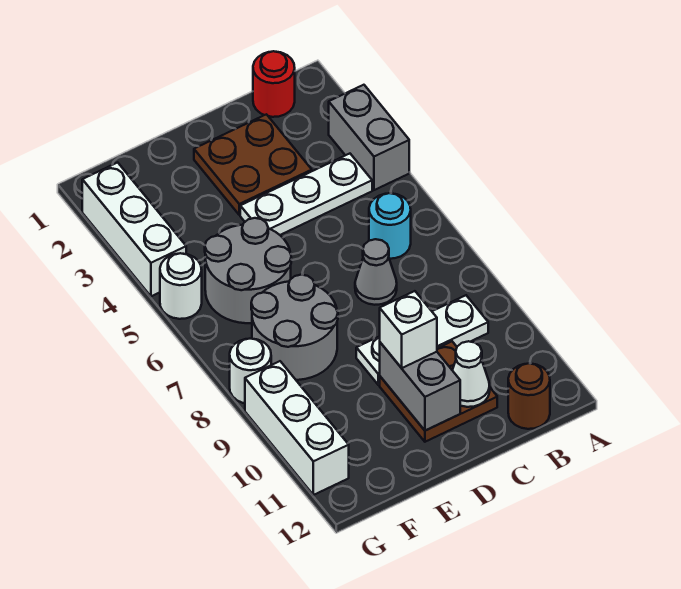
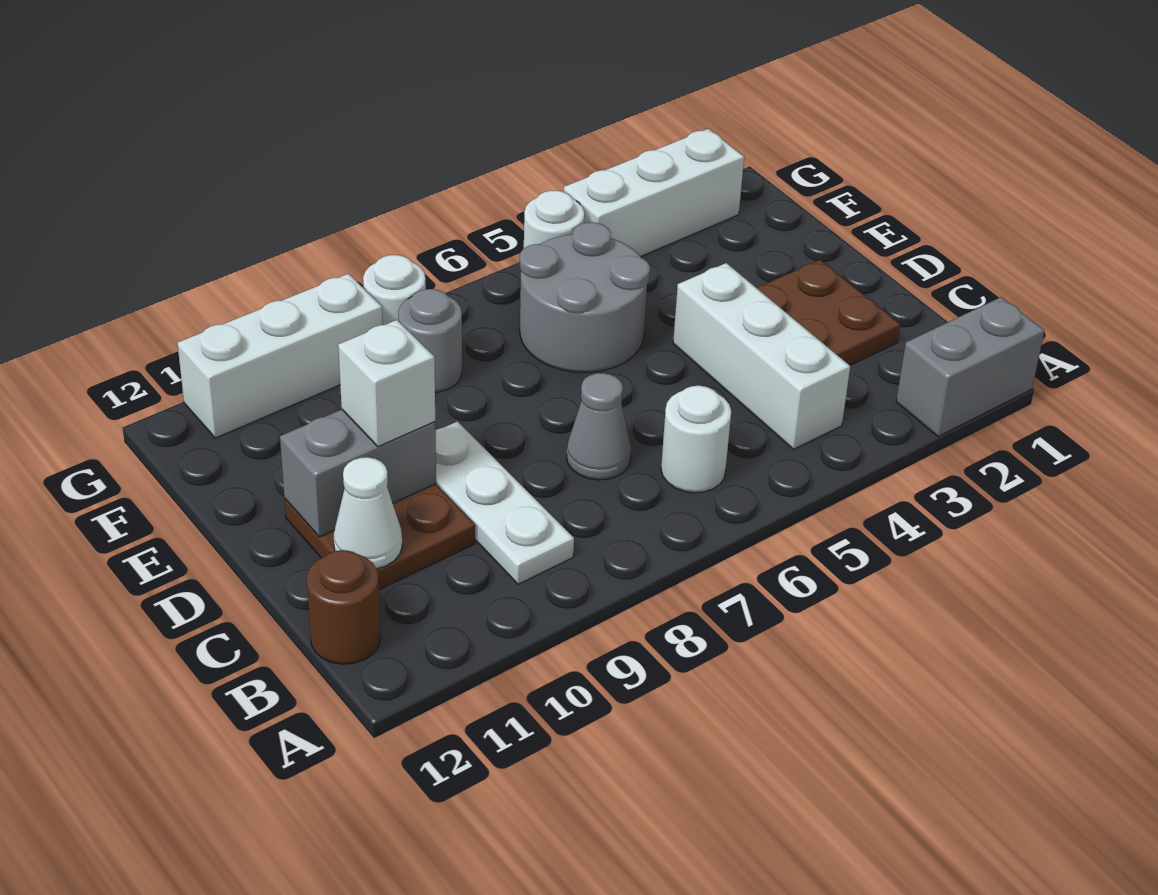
grey 1x2 brick [329,85,409,190] -> grey 1x2 brick moved to [896,297,1045,437]
red 1x1 round brick [253,51,295,117] -> none
white 1x3 plate [240,154,372,235] -> white 1x3 brick [673,263,850,449]
cyan 1x1 round brick [369,193,411,259] -> white 1x1 round brick [661,386,731,493]
grey 2x2 round brick [251,275,338,380] -> grey 1x1 round brick [398,289,462,392]

